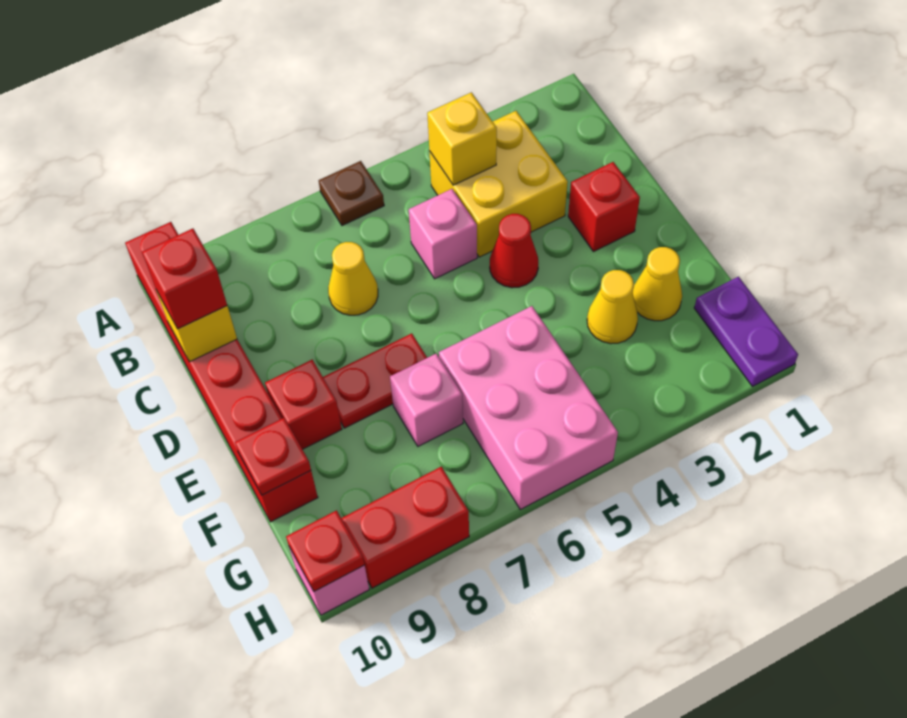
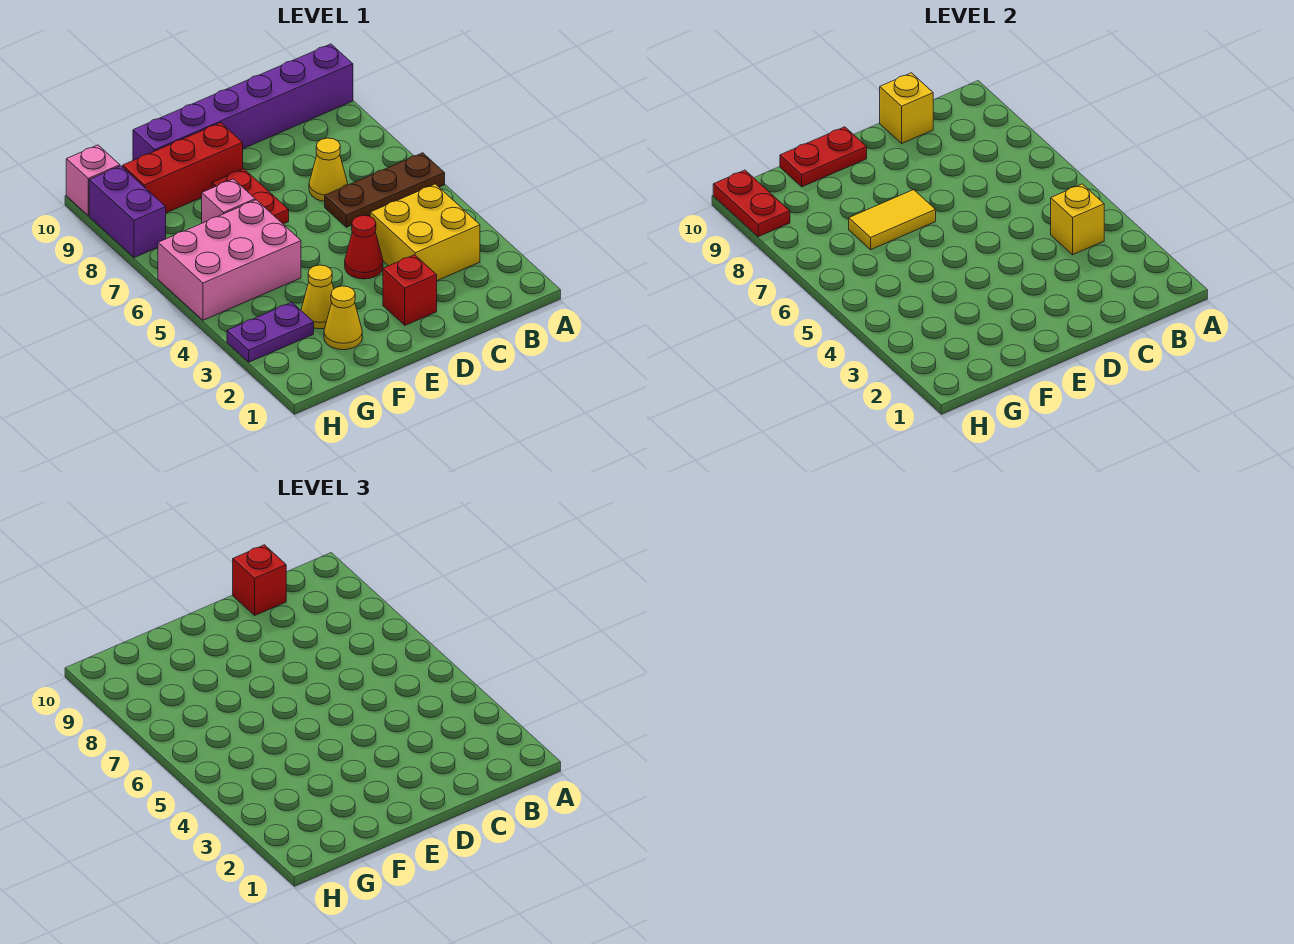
brown 1x1 plate [319,161,384,226] -> brown 1x3 plate [325,153,445,227]
red 1x6 brick [125,222,318,522] -> purple 1x6 brick [133,44,353,160]
pink 1x1 brick [409,189,477,279] -> none
none -> yellow 1x2 tile [849,190,936,249]
red 1x1 brick [265,360,342,449] -> red 1x3 brick [123,123,243,213]
red 1x1 plate [235,418,311,495] -> red 1x2 plate [780,127,867,187]
purple 1x2 plate [694,277,798,386] -> purple 1x2 plate moved to [227,302,314,362]
red 1x2 brick [341,467,469,588] -> purple 1x2 brick [89,166,166,258]
red 1x1 plate [286,510,364,591] -> red 1x2 plate [713,170,790,237]

